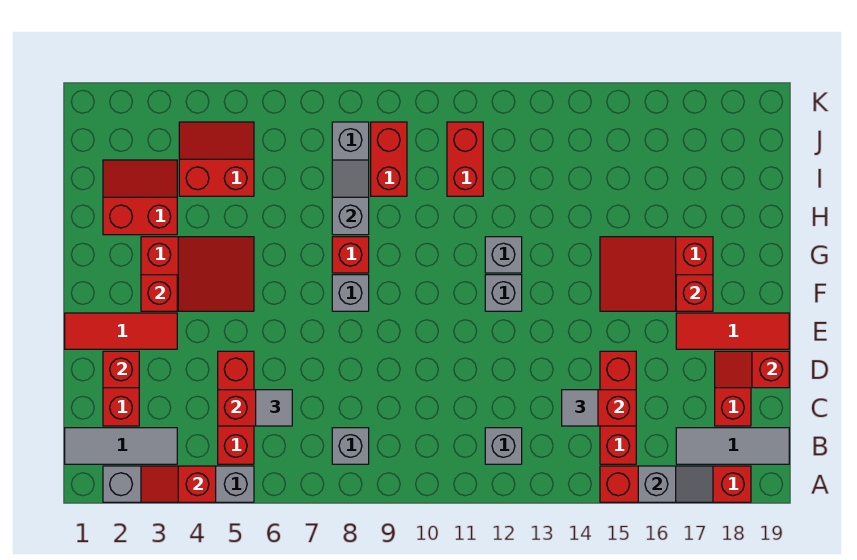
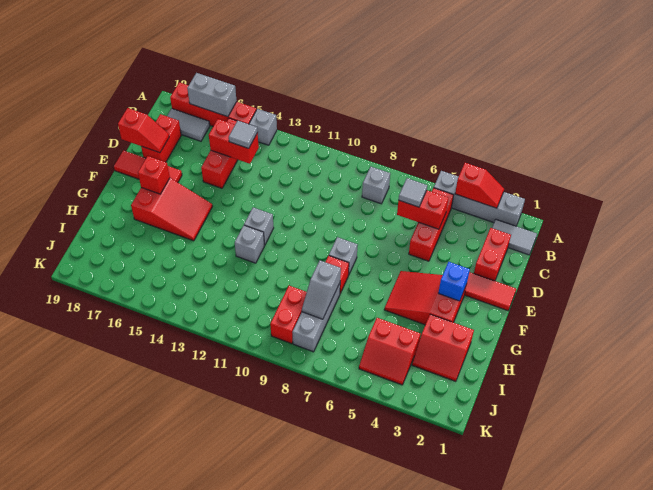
grey 1x2 slope [638,466,713,502] -> grey 1x2 brick [187,73,237,117]
grey 1x3 tile [65,428,177,464] -> grey 1x2 tile [492,219,537,255]
grey 1x1 brick [485,428,522,464] -> grey 1x1 brick moved to [249,109,277,145]
grey 1x3 tile [676,428,789,464] -> grey 1x2 tile [167,109,210,141]
red 1x1 brick [103,351,139,388] -> none
red 1x1 brick [141,275,177,311] -> blue 1x1 brick [438,262,470,301]
red 1x2 brick [447,122,483,196] -> none

